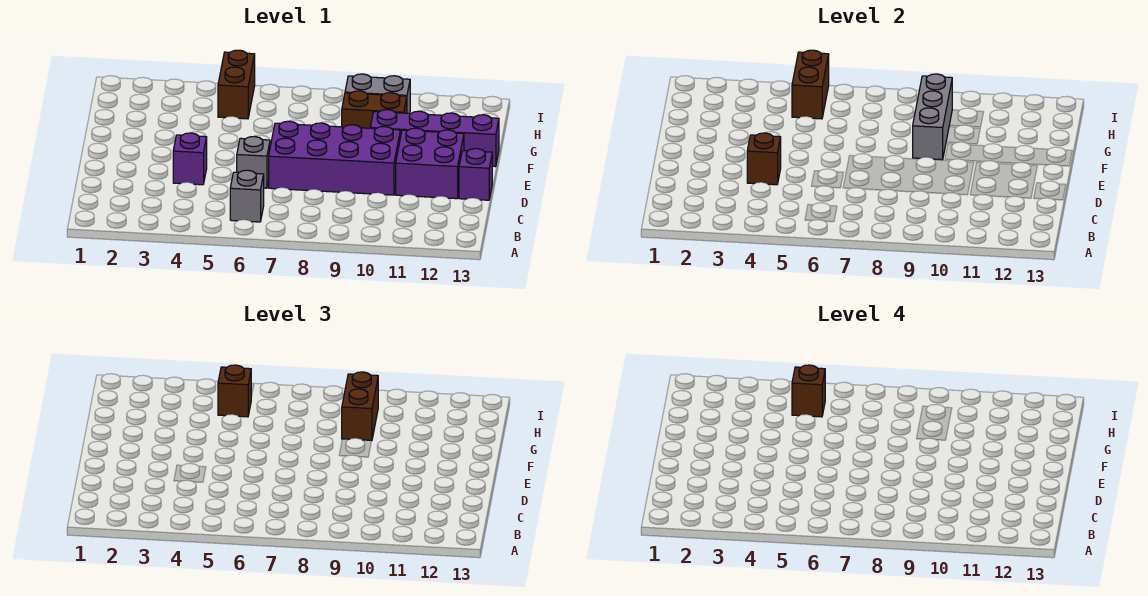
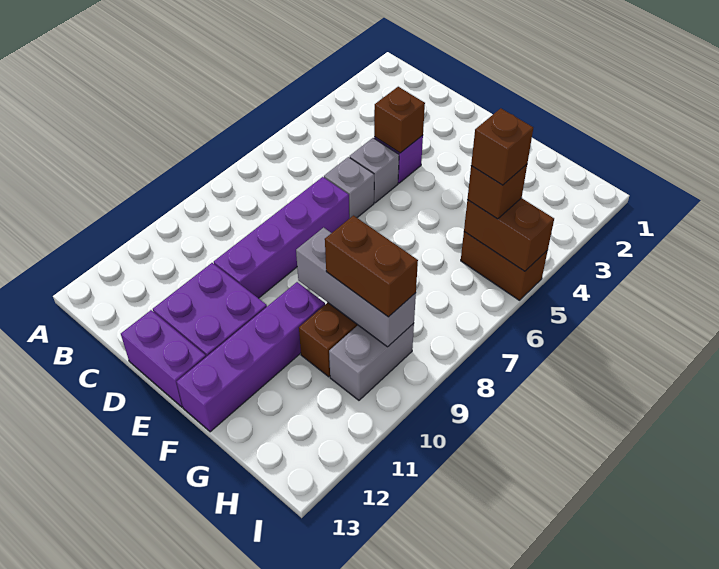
grey 1x1 brick [230,170,264,222] -> grey 1x1 brick moved to [350,138,399,203]
purple 2x4 brick [269,121,400,195] -> purple 1x4 brick [214,177,349,298]
purple 1x1 brick [459,149,492,200] -> purple 1x2 brick [121,310,206,407]

